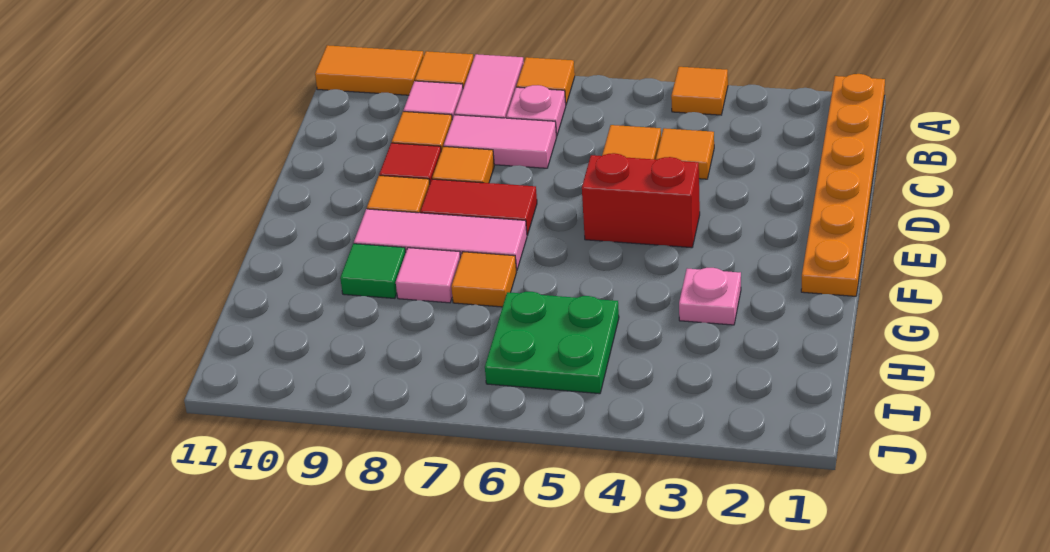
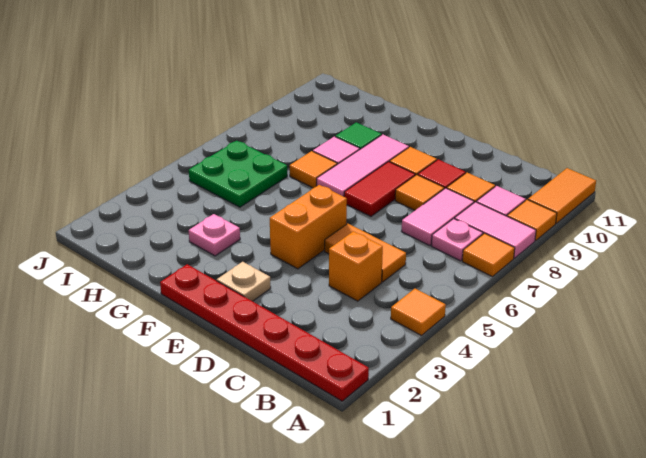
orange 1x6 plate [801,74,885,296] -> red 1x6 plate [160,264,369,401]
orange 1x1 tile [656,128,714,179] -> orange 1x1 brick [329,231,383,301]
none -> tan 1x1 plate [217,262,271,301]
red 1x2 brick [582,153,700,248] -> orange 1x2 brick [270,185,347,269]

